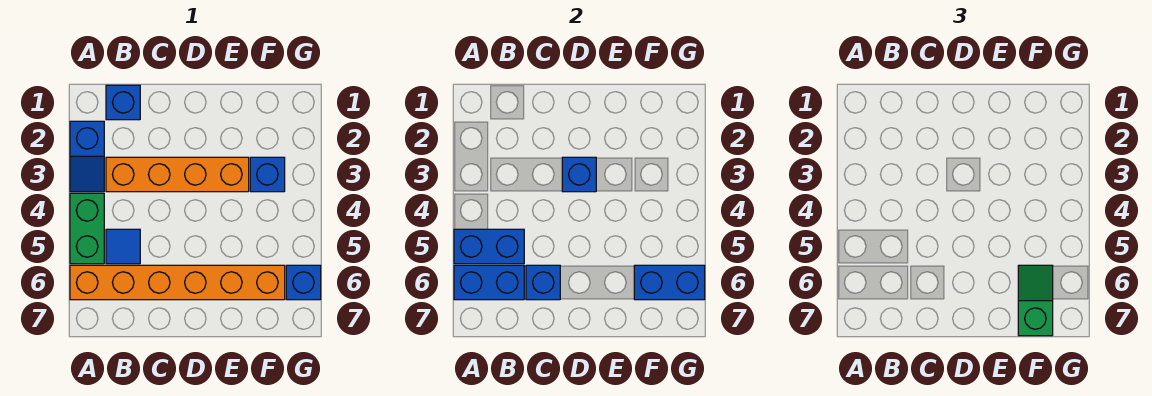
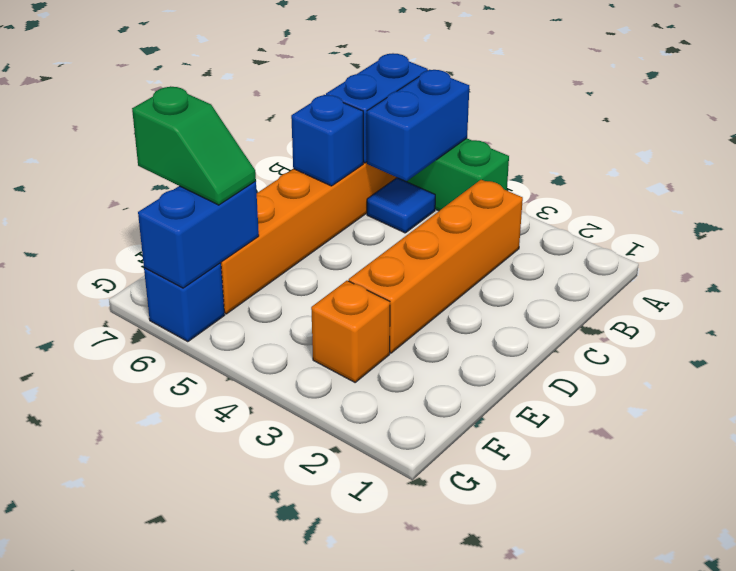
blue 1x2 slope [70,121,104,192] -> none
blue 1x1 brick [106,85,140,120] -> none
blue 1x1 brick [562,157,596,192] -> none
blue 1x1 brick [250,157,285,192] -> orange 1x1 brick [311,281,390,382]

